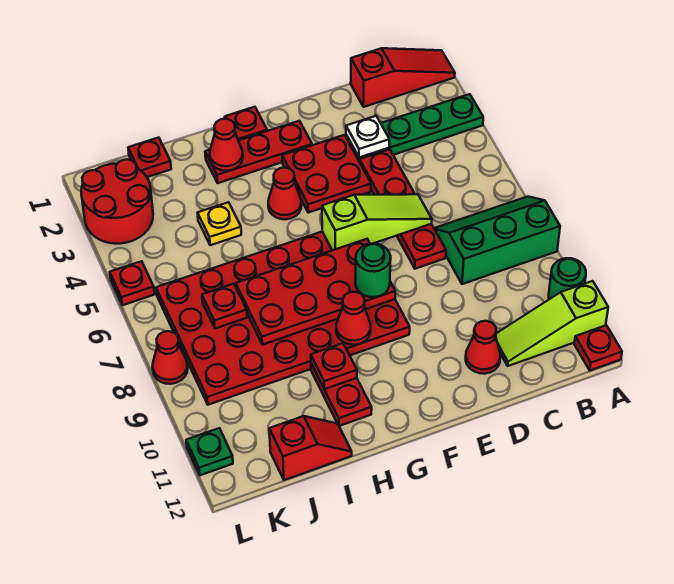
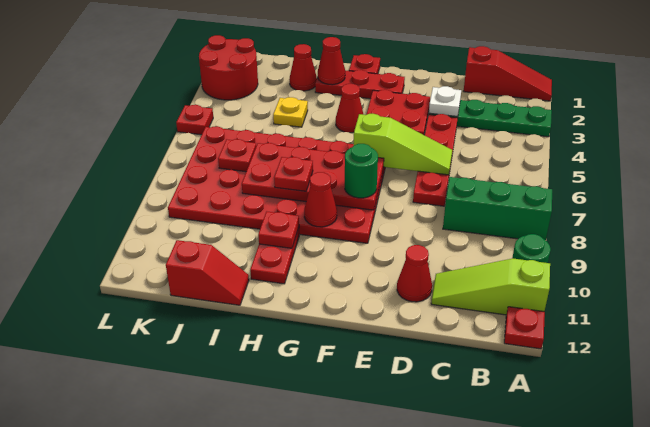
red 1x1 plate [128,138,171,177] -> red 1x1 plate moved to [274,157,313,191]
red 1x1 cone [152,331,188,384] -> red 1x1 cone moved to [289,44,317,91]
green 1x1 plate [186,428,233,475] -> none

